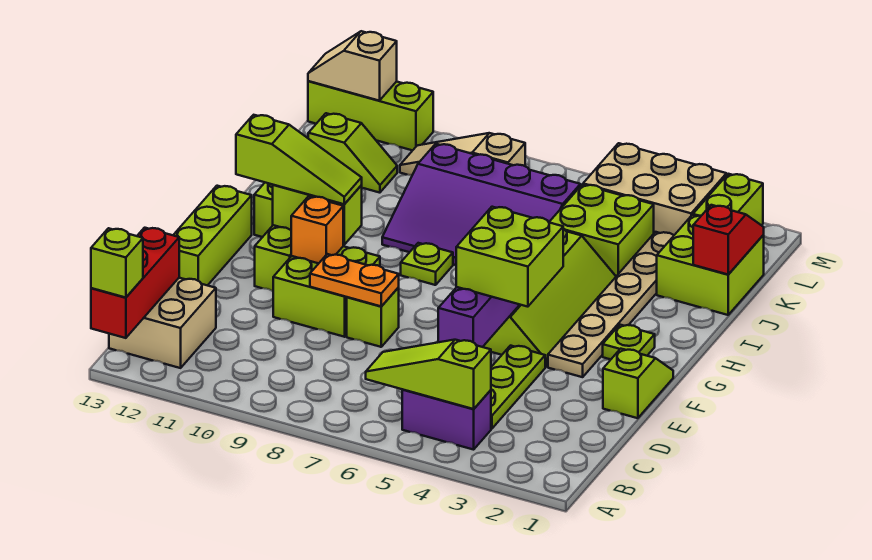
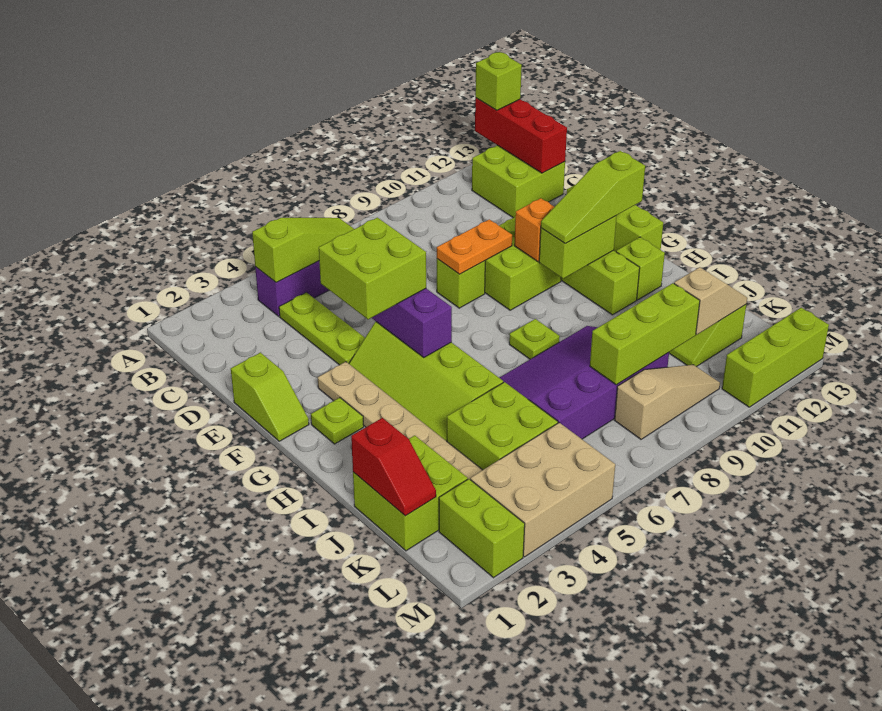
tan 2x2 brick [109,278,216,368] -> lime 2x2 brick [472,145,565,218]
none -> lime 1x3 brick [590,283,700,385]
tan 1x2 slope [308,31,397,101] -> tan 1x2 slope moved to [674,267,747,335]

